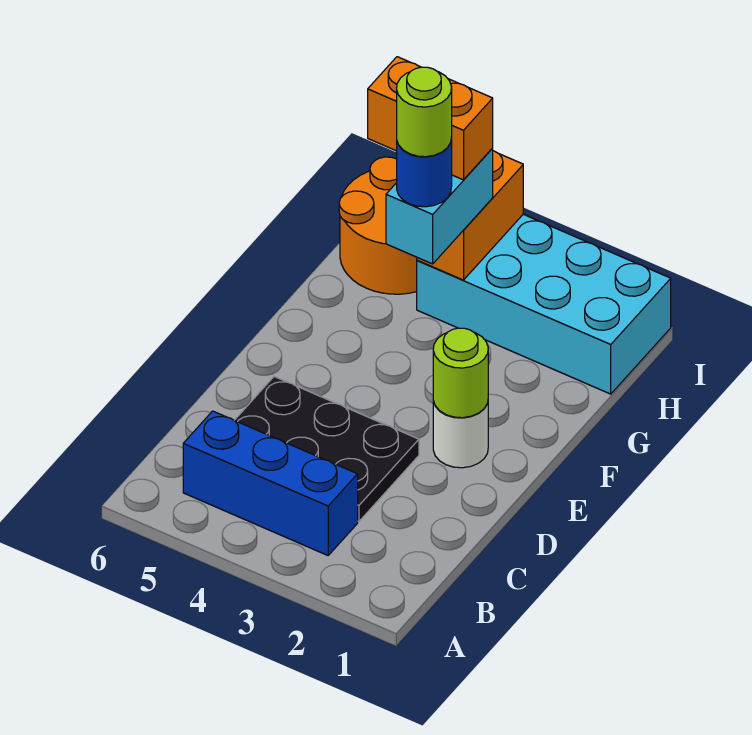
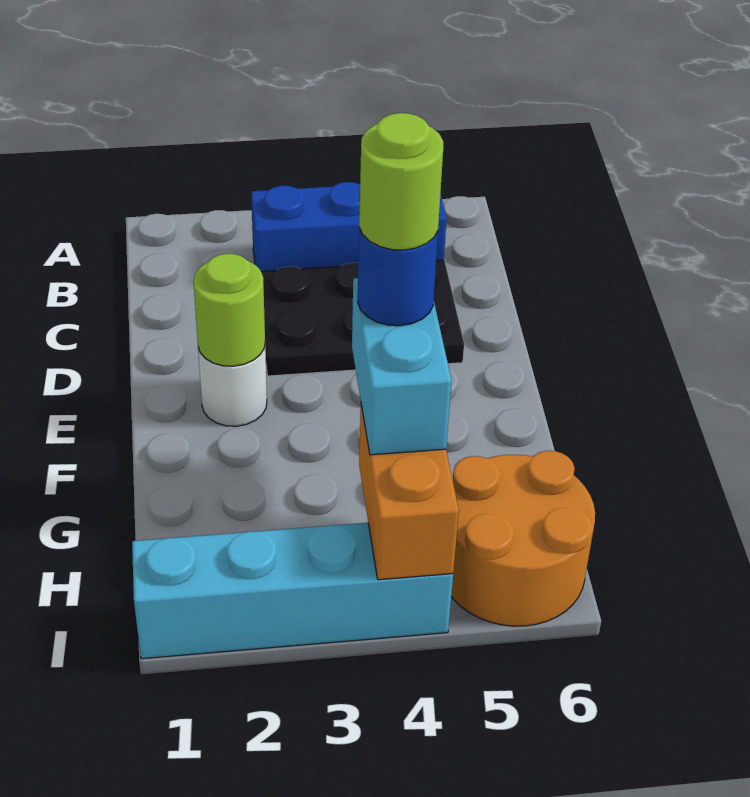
cyan 2x4 brick [417,214,671,394] -> cyan 1x4 brick [132,523,453,659]
orange 1x2 brick [368,57,493,180] -> none

